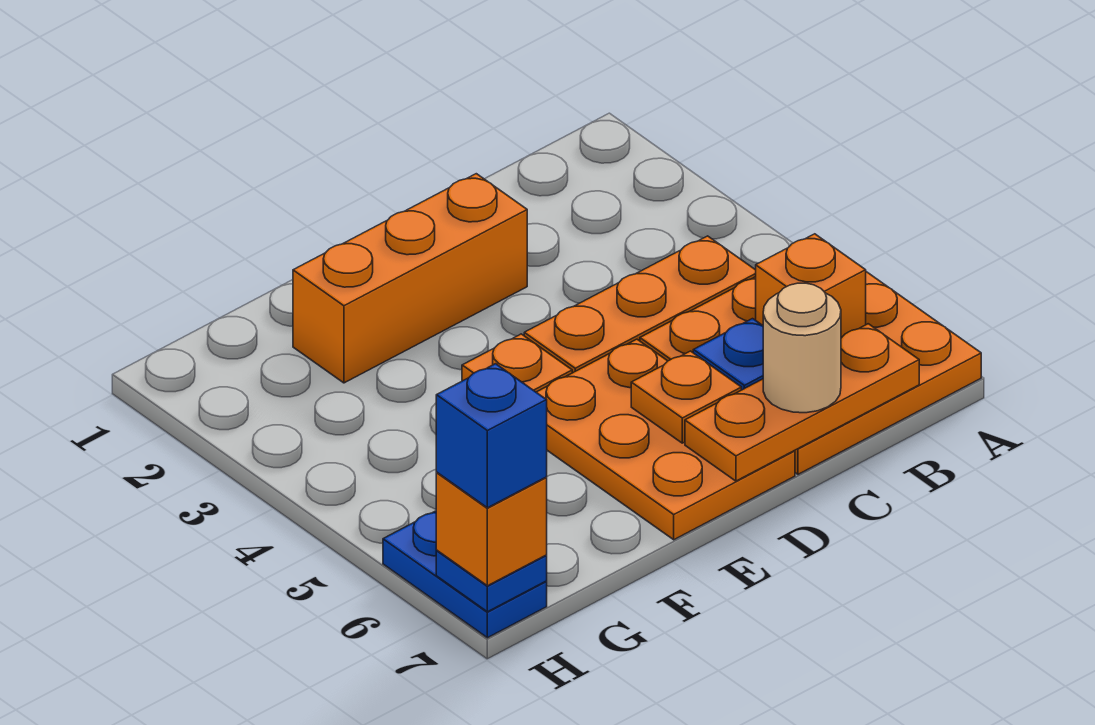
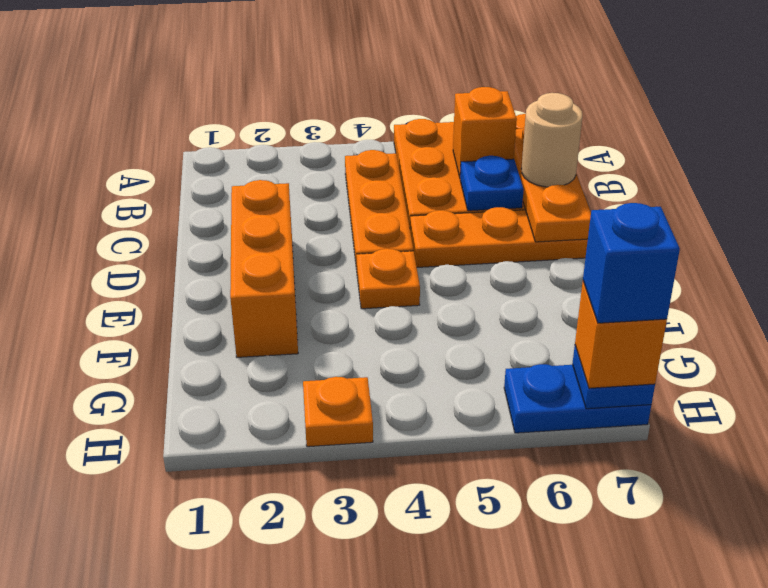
orange 2x3 plate [536,339,795,540] -> orange 1x3 plate [410,207,588,267]
orange 1x1 plate [631,351,741,443] -> orange 1x1 plate moved to [303,377,373,447]

